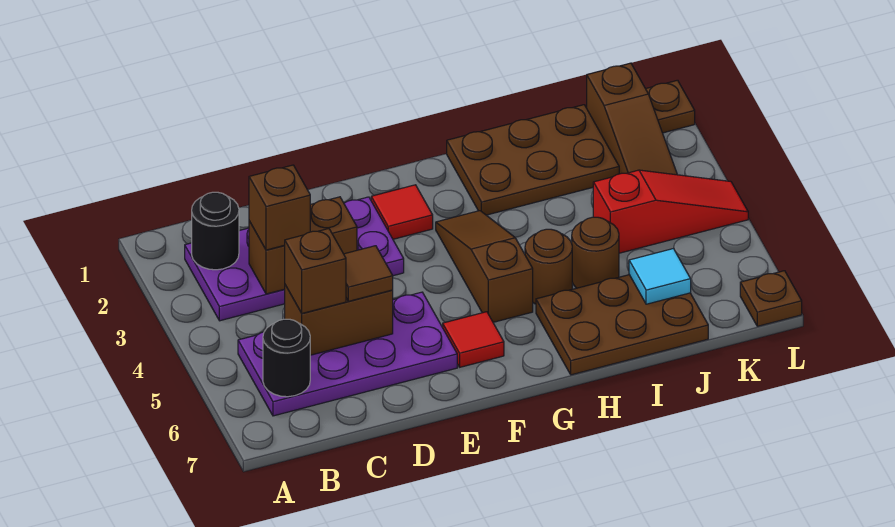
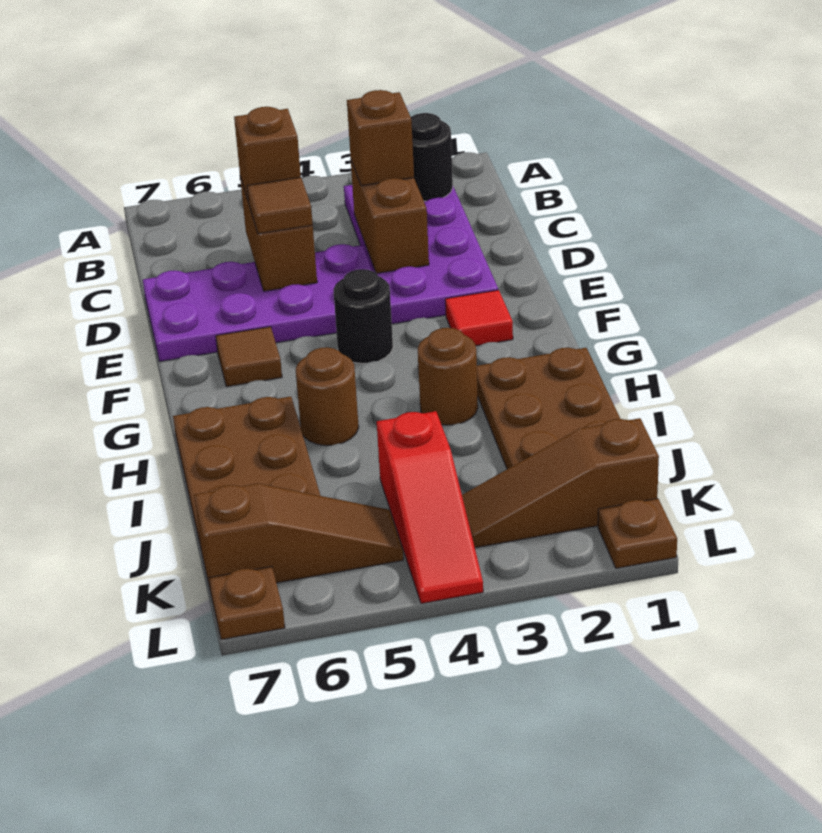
purple 2x4 plate [238,292,457,416] -> purple 2x4 plate turned to [143,244,372,361]
black 1x1 round brick [263,319,310,397] -> black 1x1 round brick moved to [333,269,393,364]
red 1x1 tile [443,312,504,367] -> brown 1x1 tile [216,327,282,387]
brown 1x3 slope [436,211,533,322] -> brown 1x3 slope moved to [194,483,403,592]
brown 1x1 round brick [572,217,619,288] -> brown 1x1 round brick moved to [418,328,478,425]
cyan 1x1 tile [629,248,691,304] -> none

